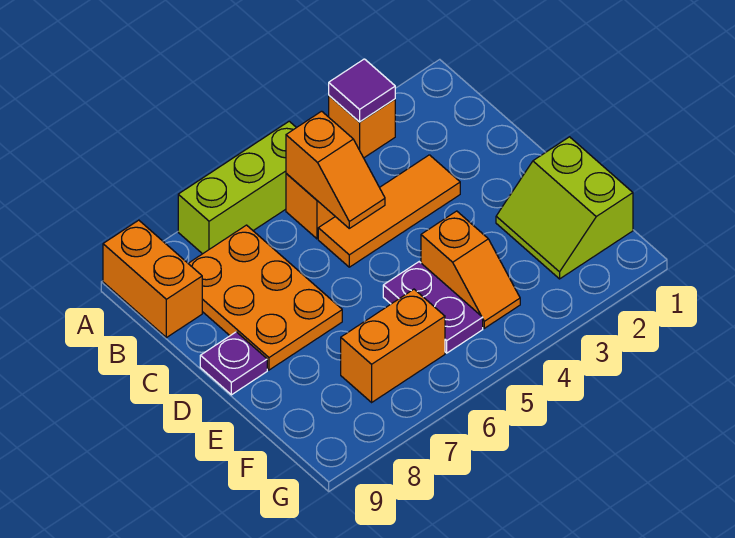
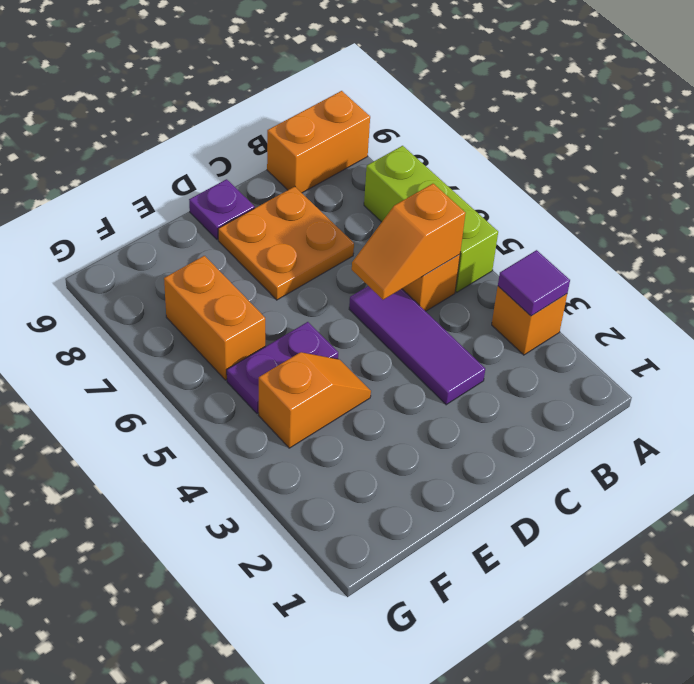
orange 2x3 plate [188,225,342,370] -> orange 2x2 plate [218,187,354,300]
orange 1x3 tile [318,155,460,267] -> purple 1x3 tile [349,286,485,405]
lime 2x2 slope [496,137,633,279] -> none
orange 1x2 slope [421,211,520,328] -> orange 1x2 slope turned to [259,352,371,448]

